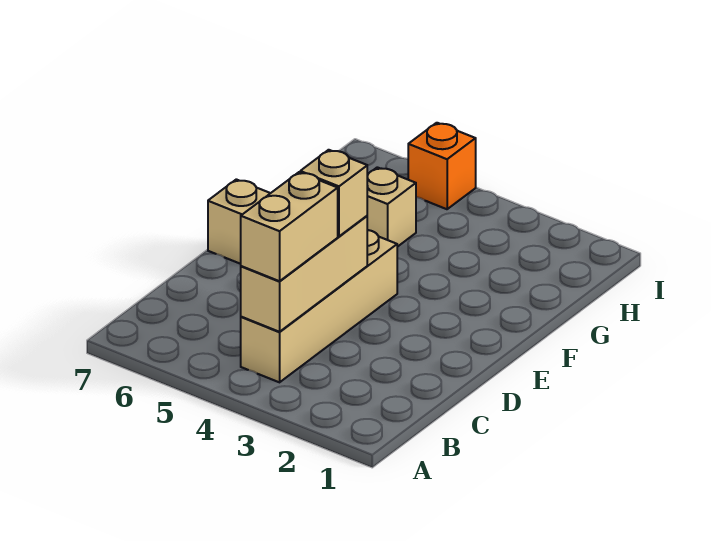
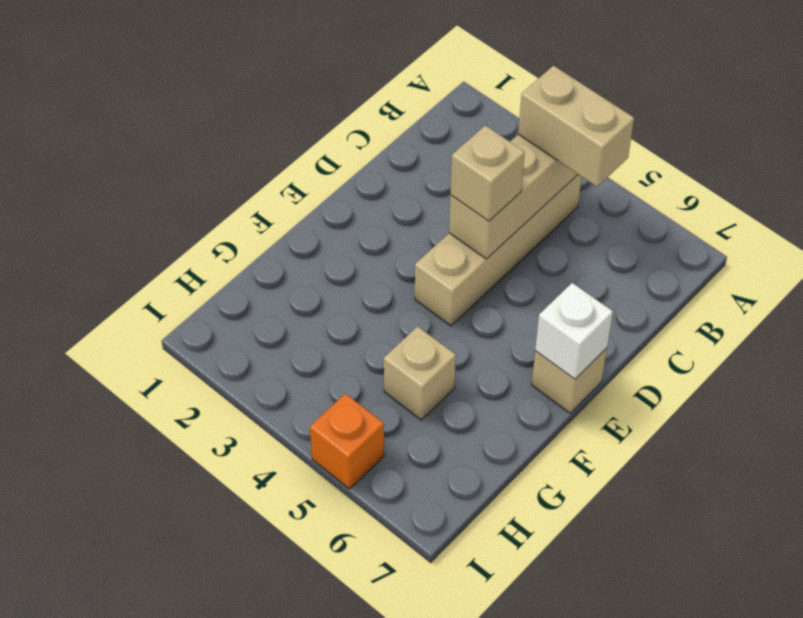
tan 1x2 brick [241,172,338,281] -> tan 1x2 brick turned to [518,66,634,187]
none -> white 1x1 brick [535,283,613,379]

